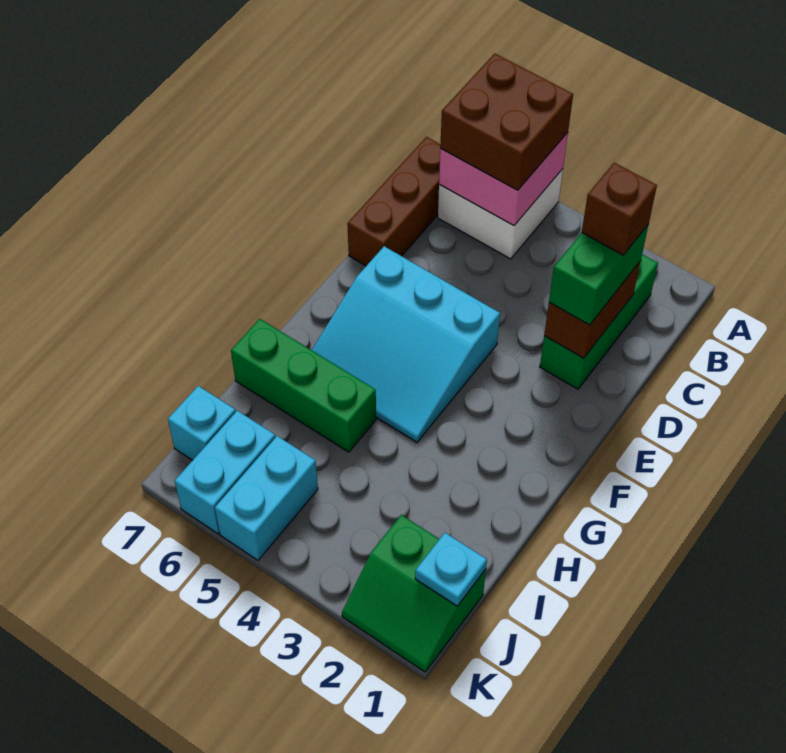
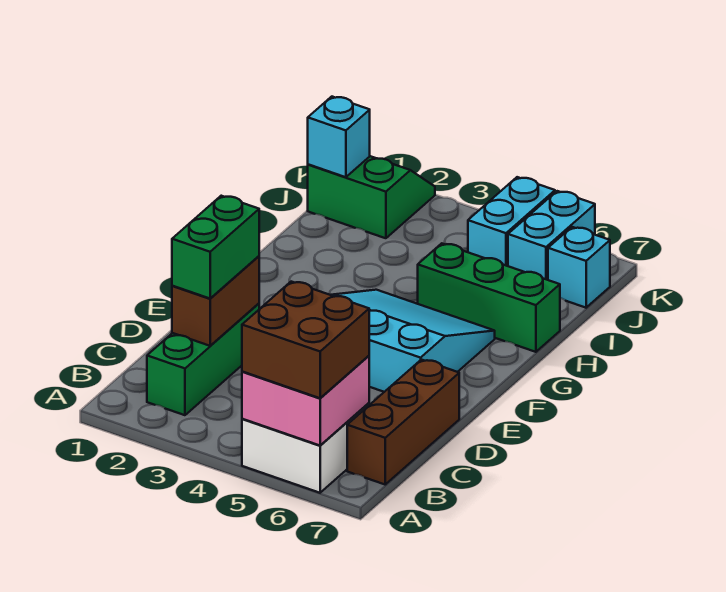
brown 1x1 brick [582,163,657,255] -> none
cyan 1x1 plate [415,533,487,606] -> cyan 1x1 brick [308,97,370,177]

